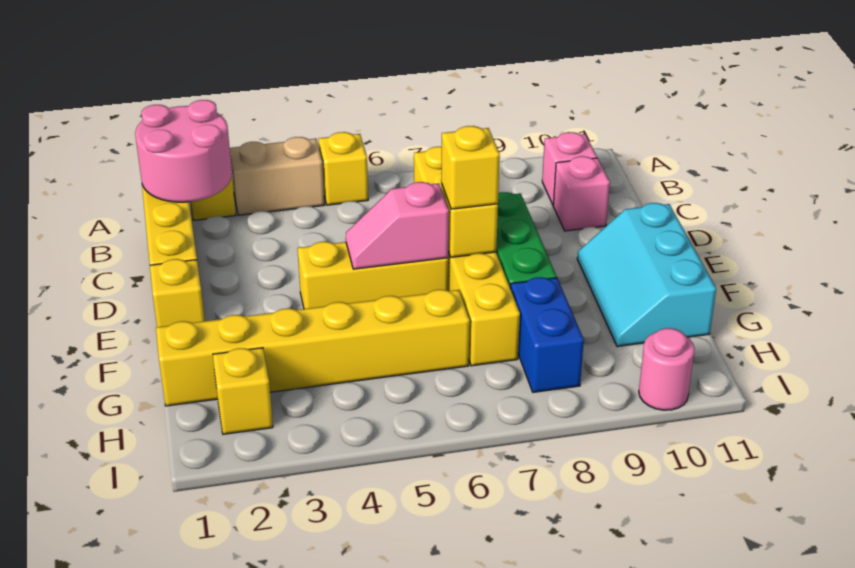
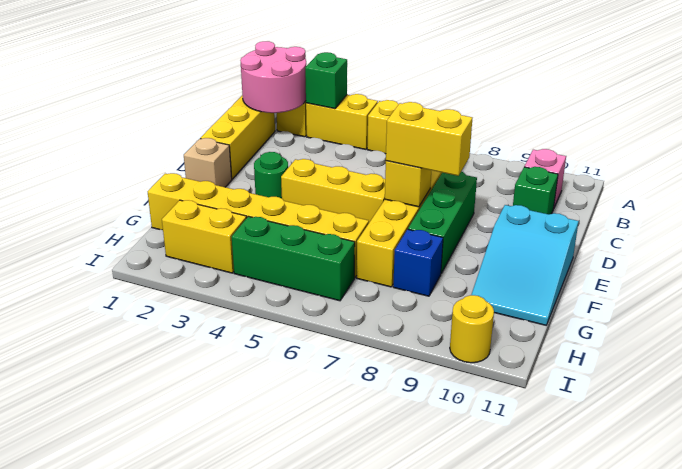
tan 1x2 brick [230,137,324,215] -> yellow 1x2 brick [306,94,378,149]
none -> green 1x1 brick [305,52,347,109]
pink 1x1 brick [553,156,610,231] -> green 1x1 brick [513,167,558,214]
yellow 1x1 brick [150,259,205,327] -> tan 1x1 brick [184,138,232,187]
none -> green 1x1 round brick [254,152,288,198]
pink 1x2 slope [346,182,449,269] -> none
yellow 1x1 brick [441,126,500,209] -> yellow 1x2 brick [386,102,472,176]
cyan 2x3 slope [577,203,716,347] -> cyan 2x3 slope turned to [471,205,579,325]
blue 1x2 brick [511,277,584,392] -> blue 1x1 brick [393,229,443,296]
yellow 1x1 brick [213,348,273,434] -> yellow 1x2 brick [162,200,247,273]
none -> green 1x3 brick [232,216,355,301]
pink 1x1 round brick [639,328,695,410] -> yellow 1x1 round brick [450,295,494,363]

